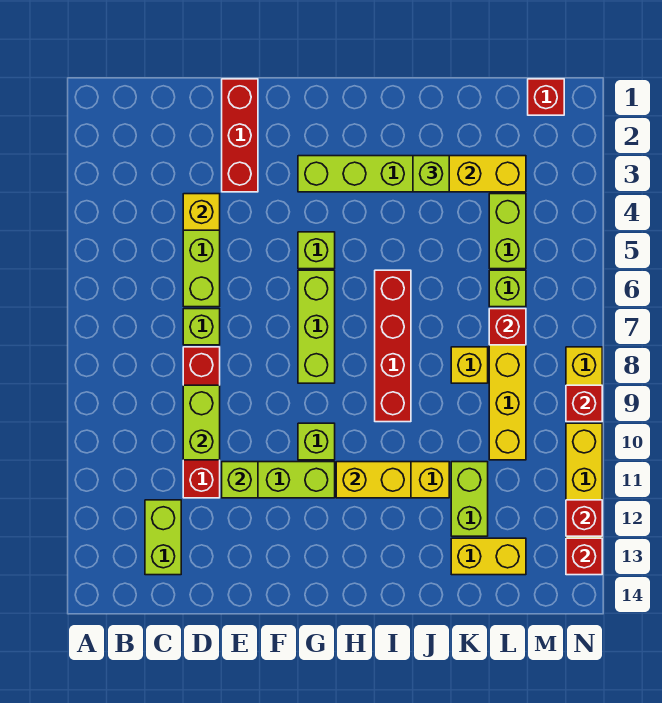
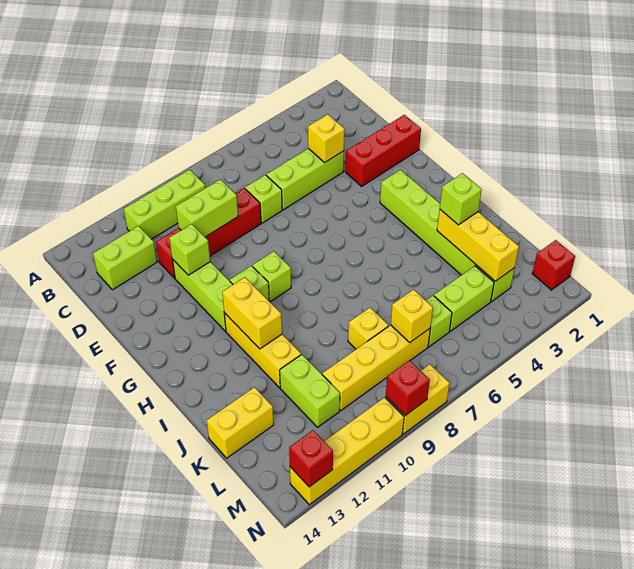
lime 1x1 brick [298,232,335,269] -> lime 1x1 brick moved to [253,251,291,301]
lime 1x3 brick [298,270,335,383] -> lime 1x3 brick moved to [124,170,205,239]
red 1x4 brick [375,270,411,422] -> none
lime 1x2 brick [451,462,488,536] -> lime 1x2 brick turned to [280,355,340,427]
yellow 1x2 brick [451,538,526,575] -> yellow 1x2 brick turned to [207,387,274,458]
red 1x1 brick [489,309,526,345] -> yellow 1x1 brick [391,290,433,342]
red 1x1 brick [566,500,602,536] -> none

